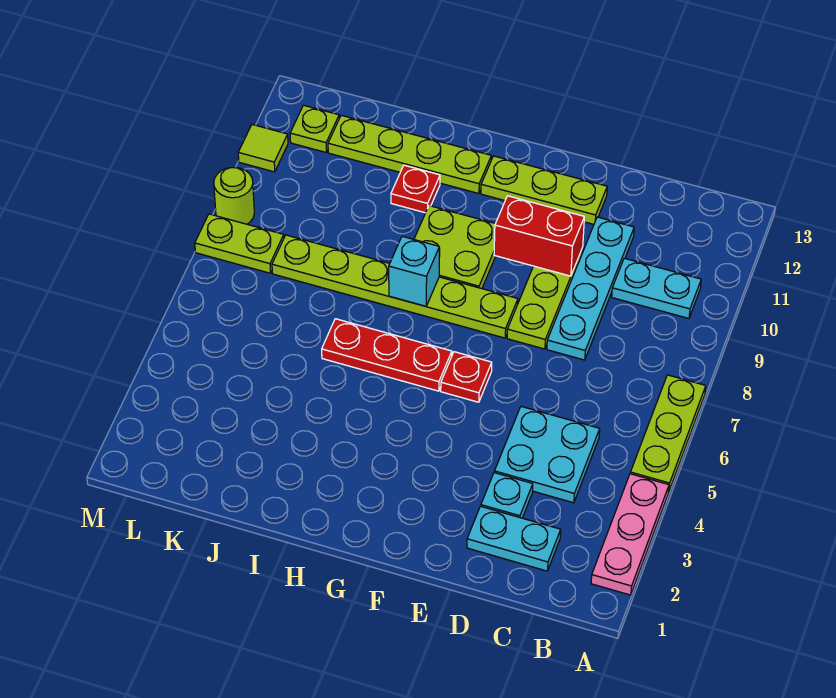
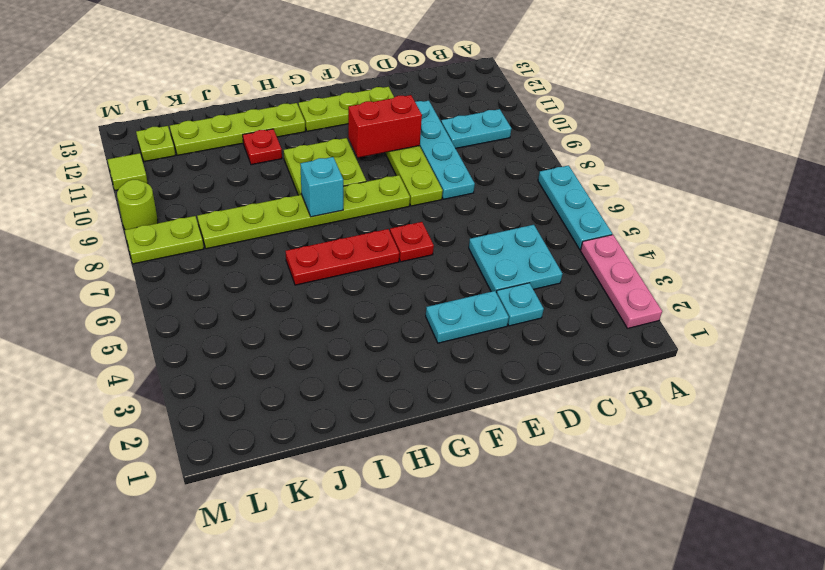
lime 1x3 plate [630,375,706,492] -> cyan 1x3 plate [538,165,612,250]
cyan 1x2 plate [467,506,561,571] -> cyan 1x2 plate moved to [426,291,509,343]

